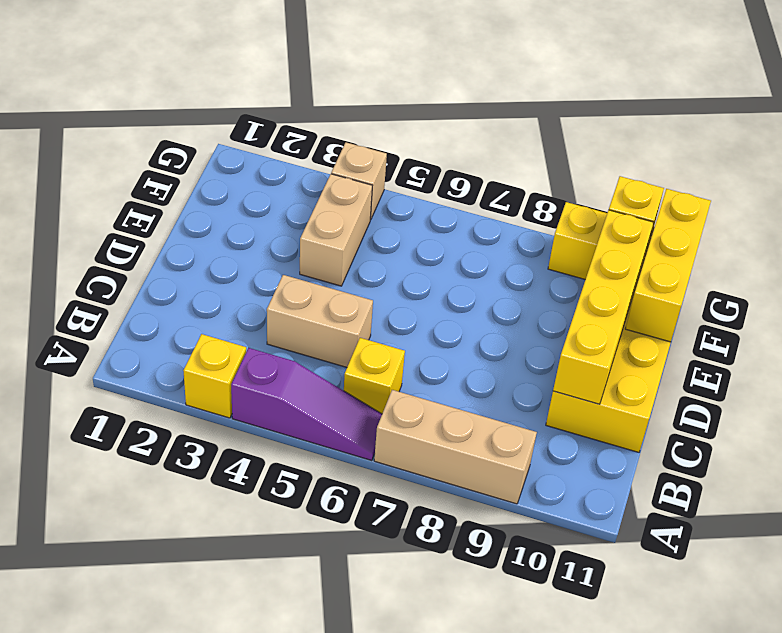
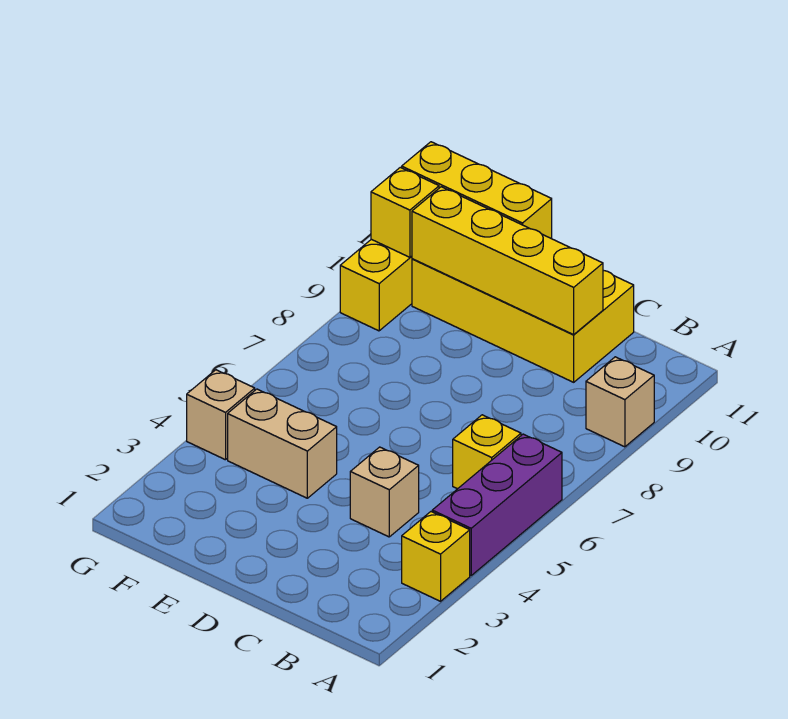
purple 1x3 slope [231,348,382,461] -> purple 1x3 brick [432,434,562,575]
tan 1x3 brick [374,390,537,504] -> tan 1x1 brick [586,357,654,447]
tan 1x2 brick [267,275,373,367] -> tan 1x1 brick [350,447,419,537]

